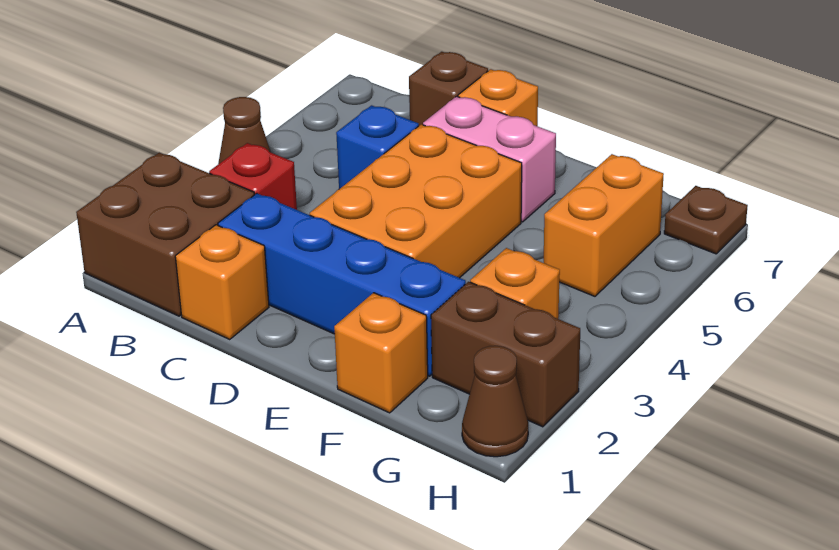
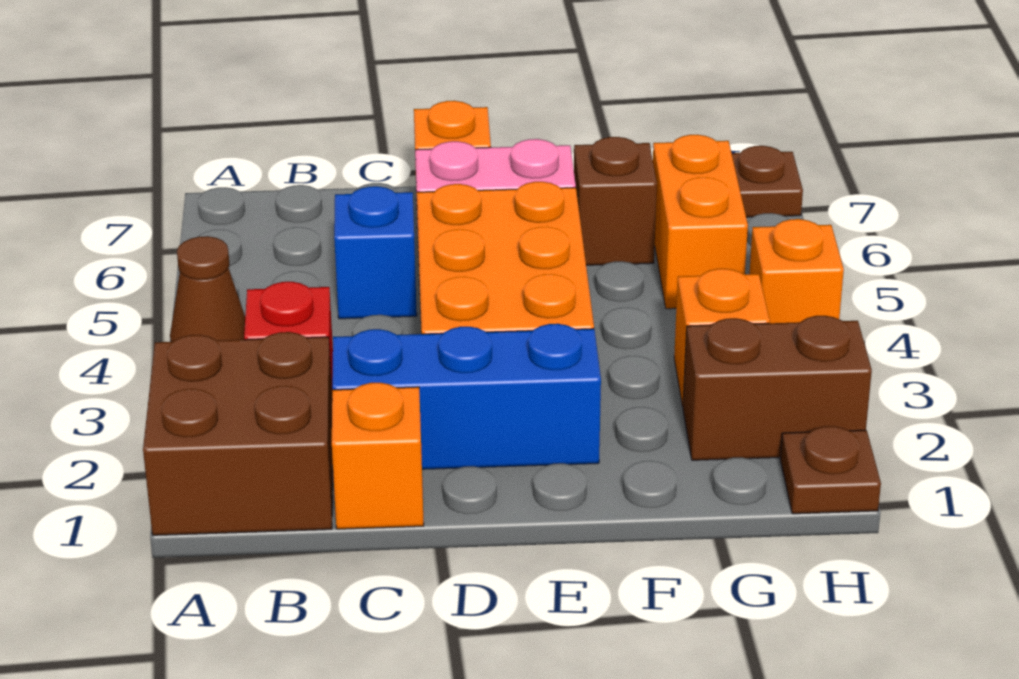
blue 1x4 brick [218,193,466,376] -> blue 1x3 brick [332,324,601,469]
brown 1x1 brick [409,52,488,126] -> brown 1x1 brick moved to [574,137,657,265]
orange 1x1 brick [334,293,428,413] -> orange 1x1 brick moved to [750,219,844,323]
brown 1x1 cone [462,346,528,457] -> brown 1x1 plate [780,426,881,514]

